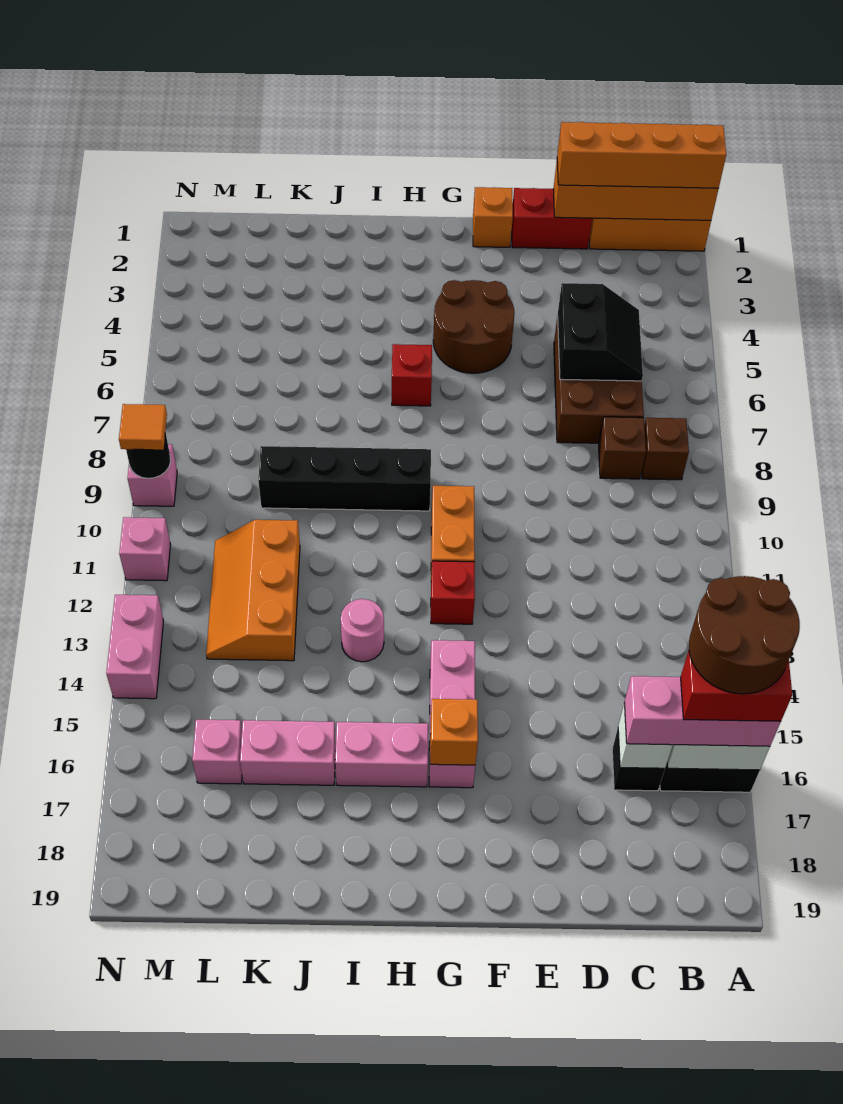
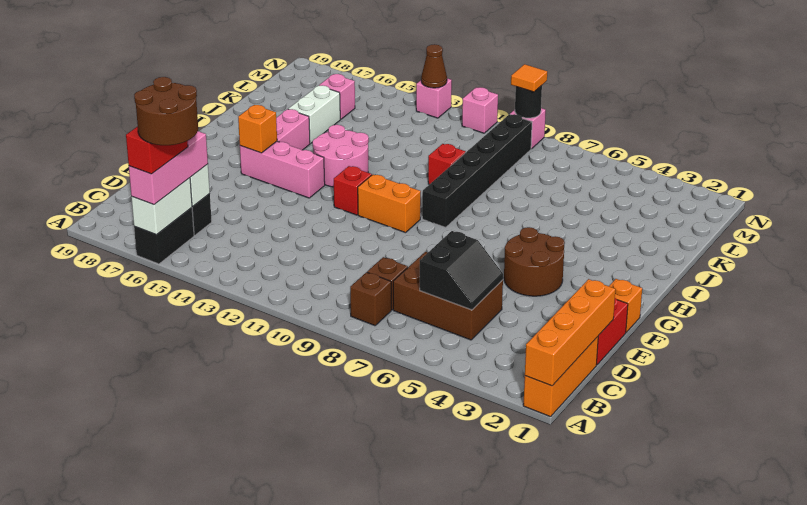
orange 1x4 brick [557,122,726,188] -> none
black 2x2 slope [558,283,643,381] -> black 2x2 slope turned to [420,231,503,310]
red 1x1 brick [392,344,432,406] -> red 1x1 brick moved to [428,144,466,184]
black 1x4 brick [258,446,431,511] -> black 1x6 brick [422,114,532,228]
pink 1x1 round brick [341,599,384,662] -> pink 2x2 round brick [312,125,369,187]
pink 1x2 brick [240,720,336,785] -> white 1x2 brick [289,85,340,143]
orange 2x3 slope [206,520,300,661] -> none
pink 1x2 brick [106,595,164,699] -> pink 1x1 brick [416,78,452,118]
none -> brown 1x1 cone [421,44,447,88]

